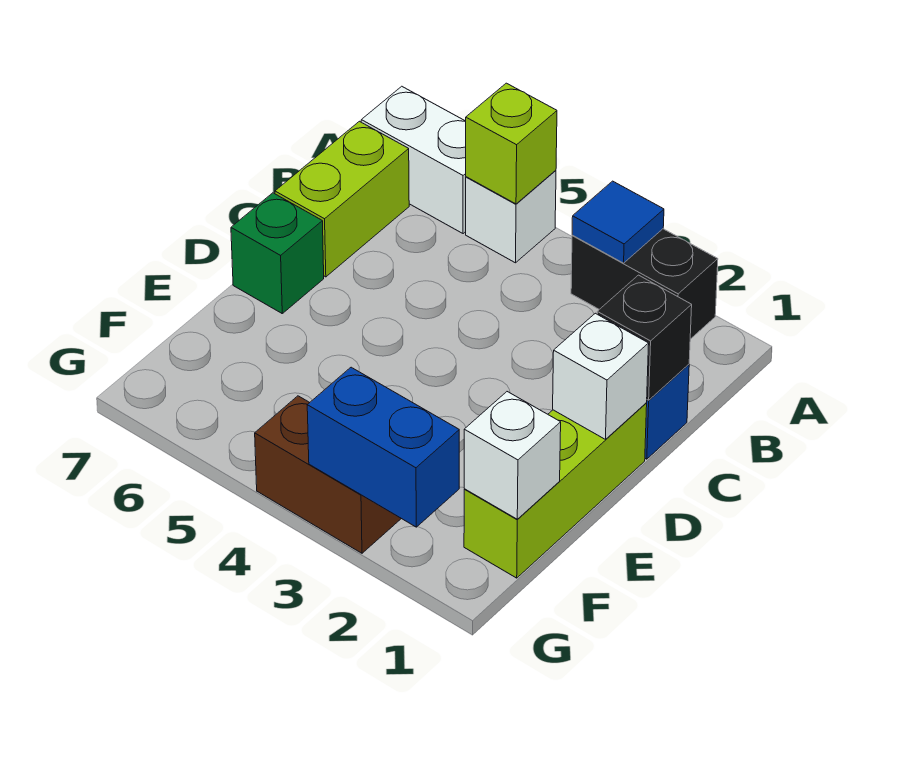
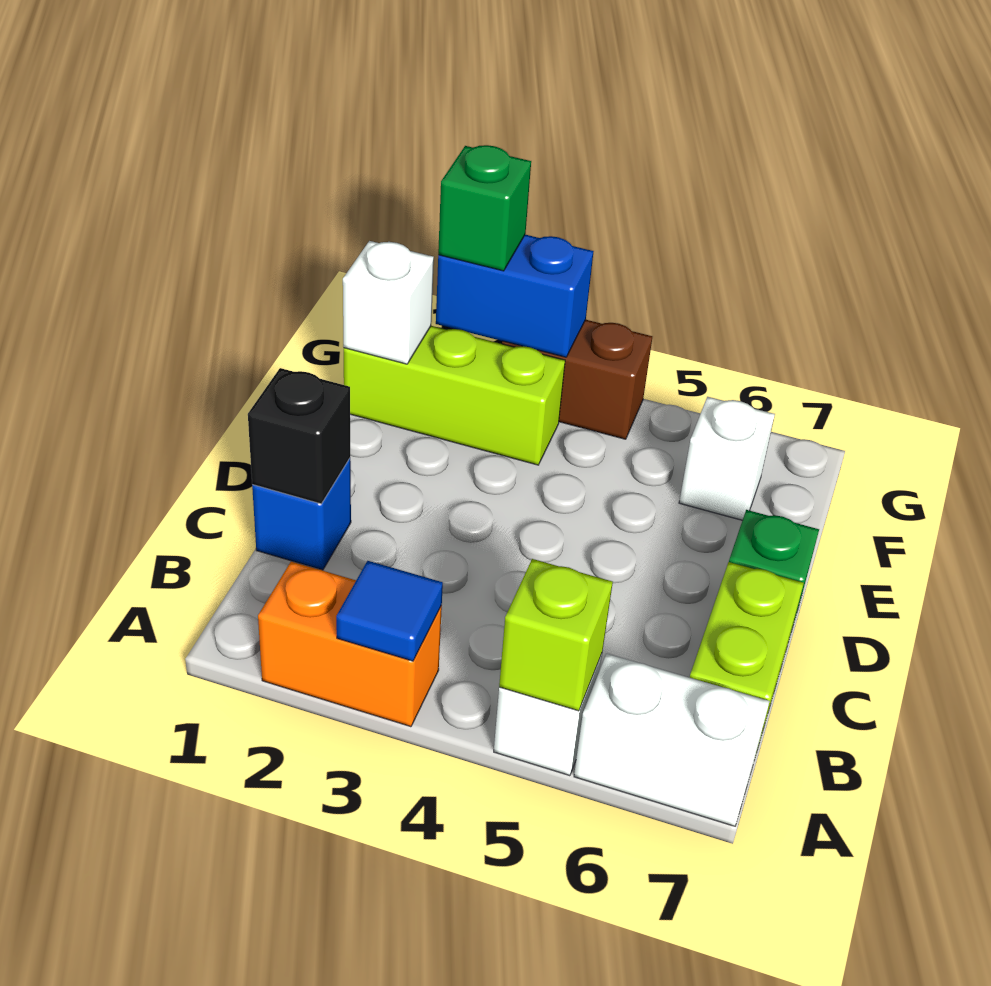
black 1x2 brick [571,229,718,339] -> orange 1x2 brick [258,562,442,727]
lime 1x3 brick [464,403,647,578] -> lime 1x3 brick turned to [344,326,565,465]
white 1x1 brick [553,313,649,439] -> white 1x1 brick moved to [679,397,775,520]
none -> green 1x1 brick [438,145,531,271]

